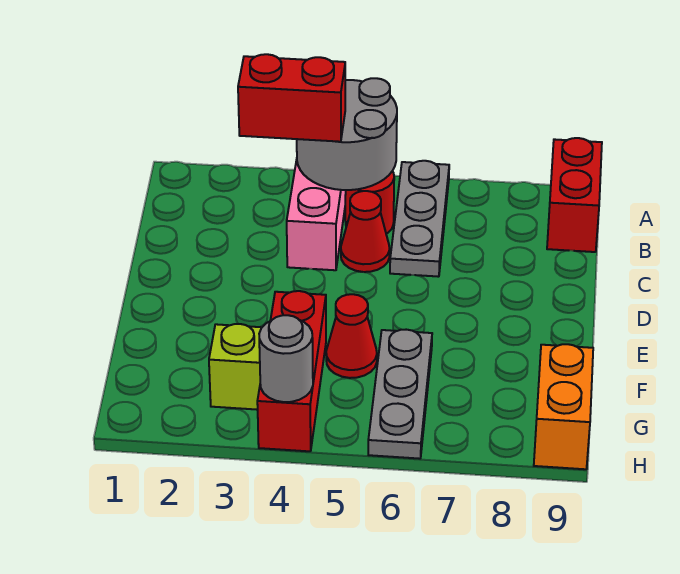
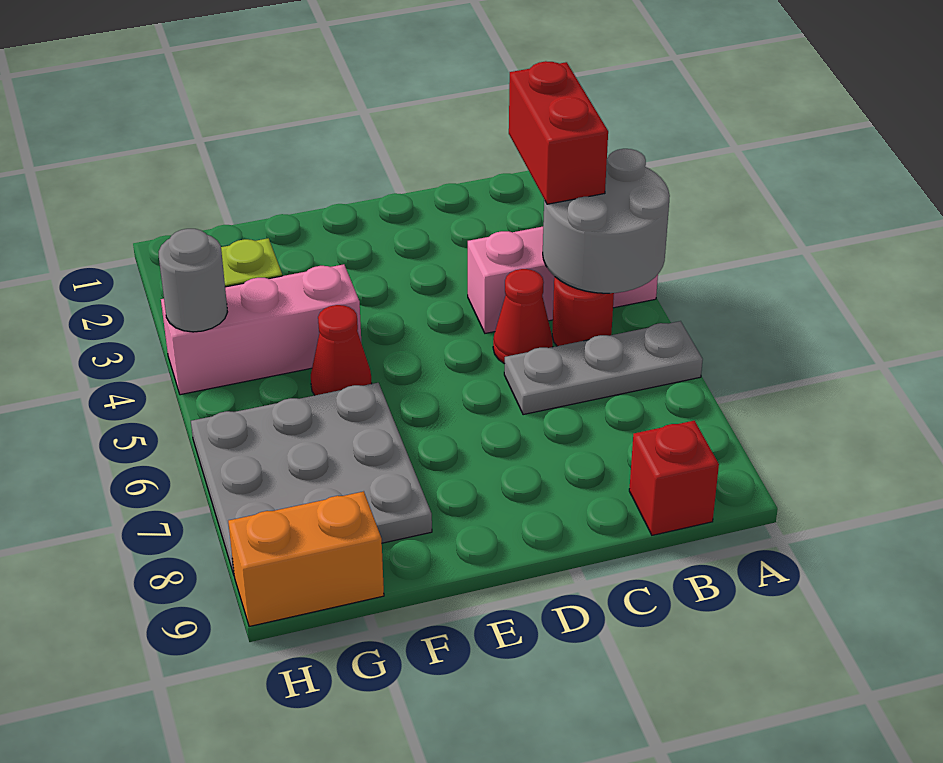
red 1x2 brick [547,138,602,252] -> red 1x1 brick [629,421,719,535]
red 1x3 brick [257,291,326,451] -> pink 1x3 brick [161,264,361,395]
grey 1x3 plate [368,330,432,459] -> grey 3x3 plate [191,383,432,574]

